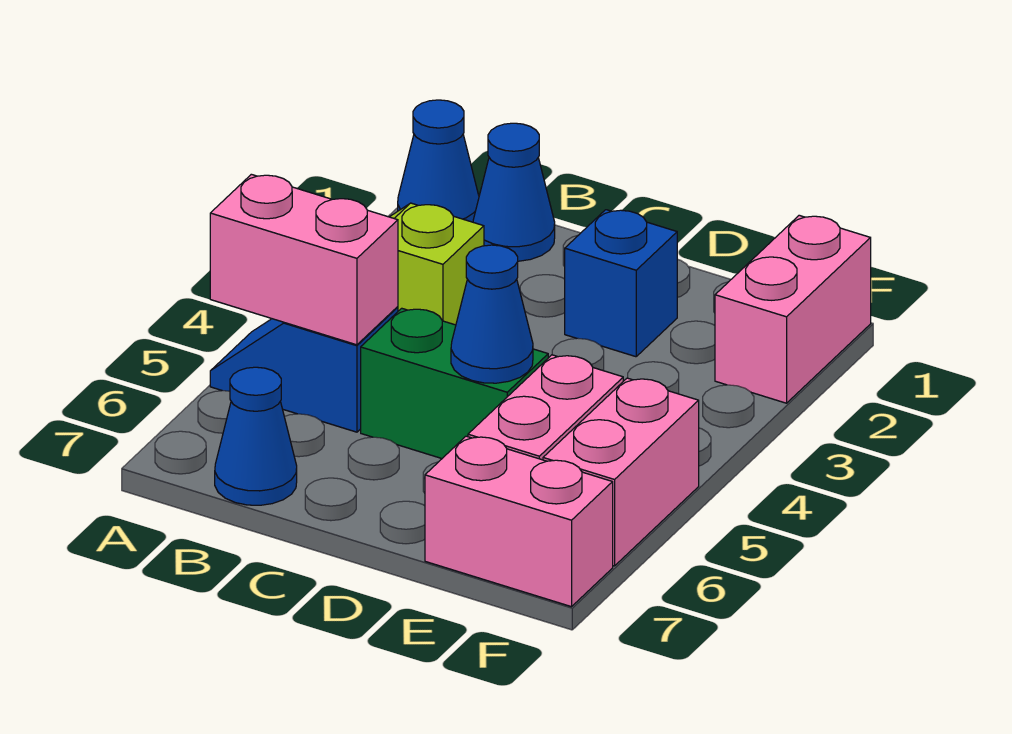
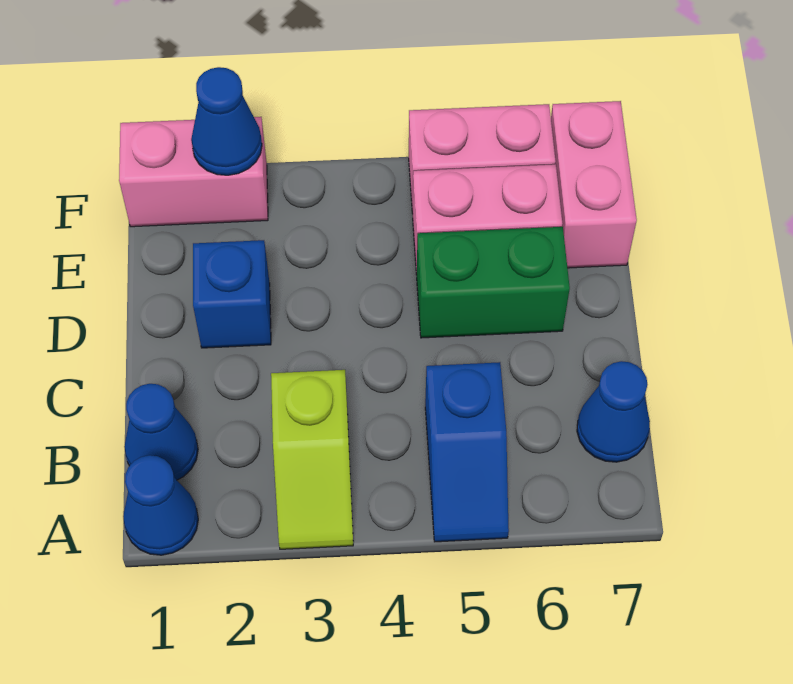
pink 1x2 brick [210,174,398,345] -> none
green 1x2 brick [361,308,548,458] -> green 1x2 brick turned to [416,227,570,338]
blue 1x1 cone [451,245,533,383] -> blue 1x1 cone moved to [191,67,262,175]

